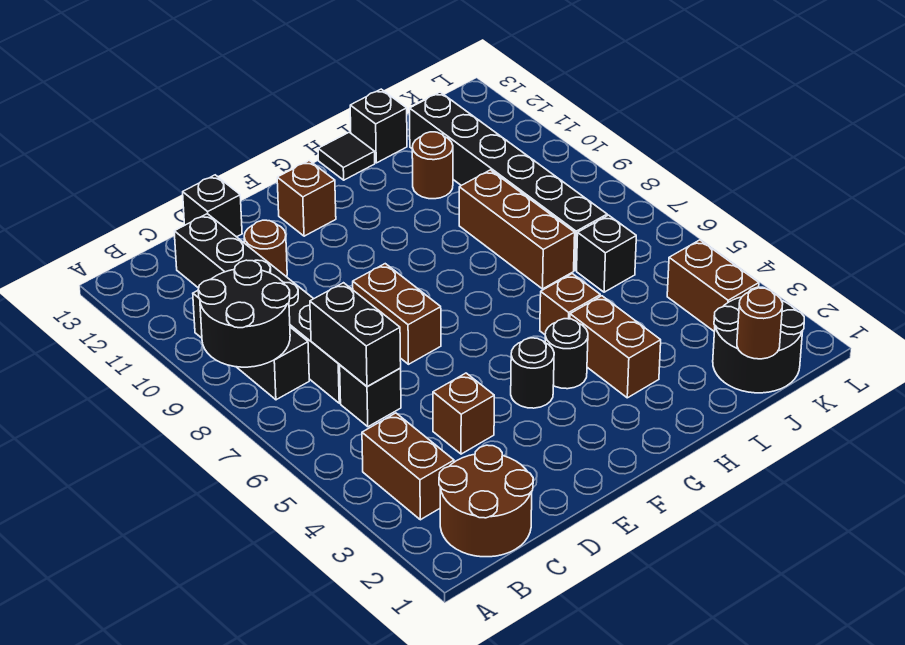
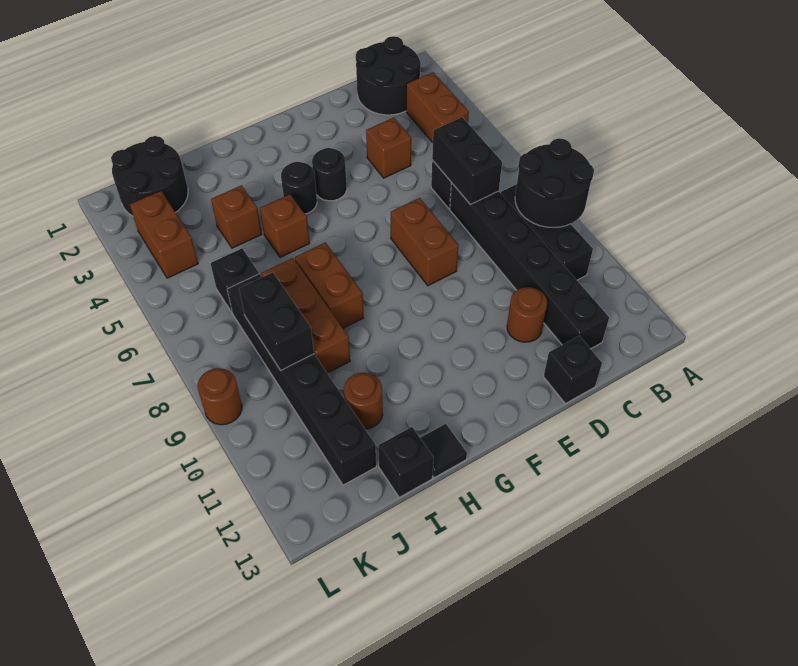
brown 2x2 round brick [439,445,533,557] -> black 2x2 round brick [356,36,421,115]
brown 1x1 brick [277,161,336,236] -> brown 1x1 brick moved to [211,185,262,248]
brown 1x2 brick [570,296,661,398] -> brown 1x2 brick moved to [295,243,364,328]
brown 1x1 round brick [737,288,783,359] -> brown 1x1 round brick moved to [198,368,242,425]
none -> black 1x2 brick [239,272,314,371]

